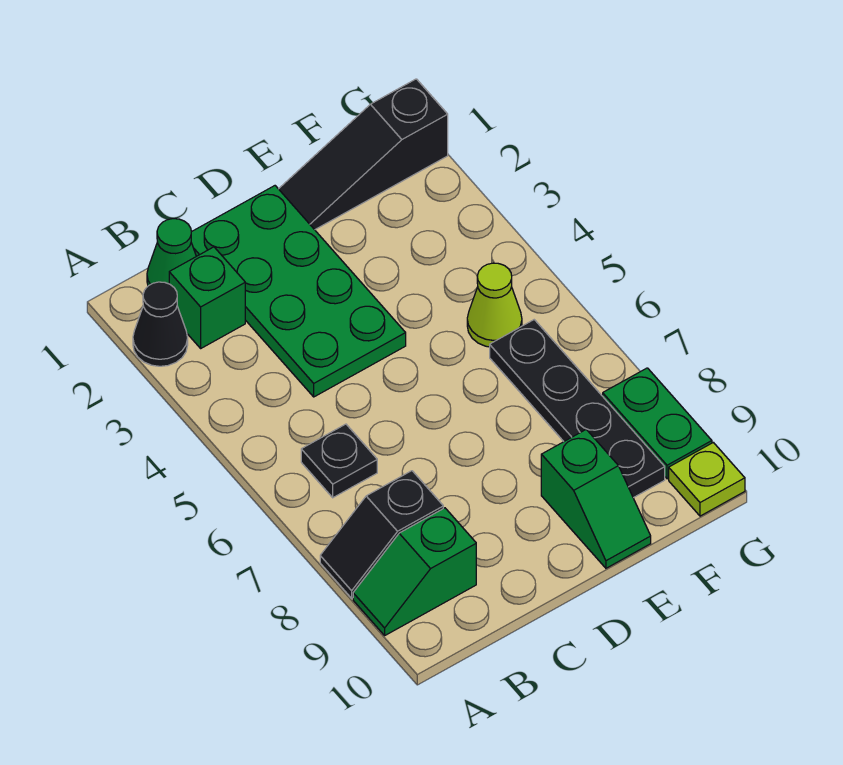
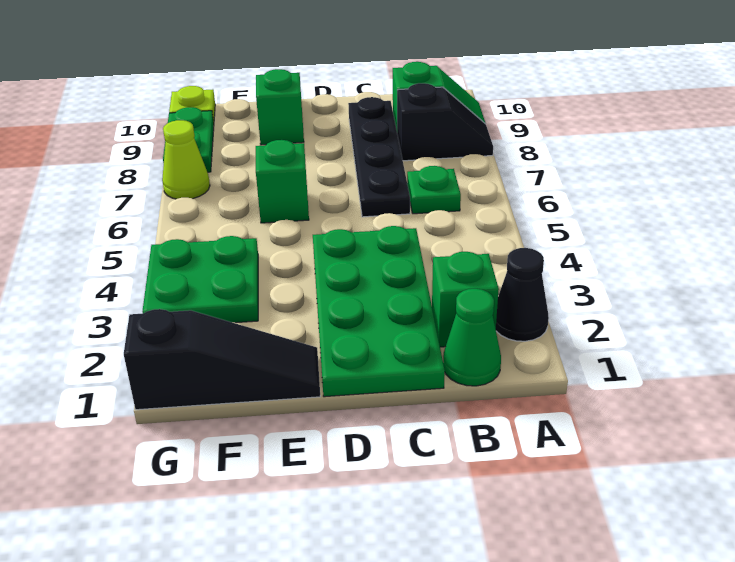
black 1x1 plate [301,424,377,498] -> green 1x1 plate [407,166,461,214]
none -> green 1x1 brick [256,140,309,223]
none -> green 2x2 plate [143,236,258,323]
lime 1x1 cone [467,263,522,347] -> lime 1x1 cone moved to [162,120,210,199]
black 1x4 plate [490,320,665,498] -> black 1x4 plate moved to [348,97,410,217]

